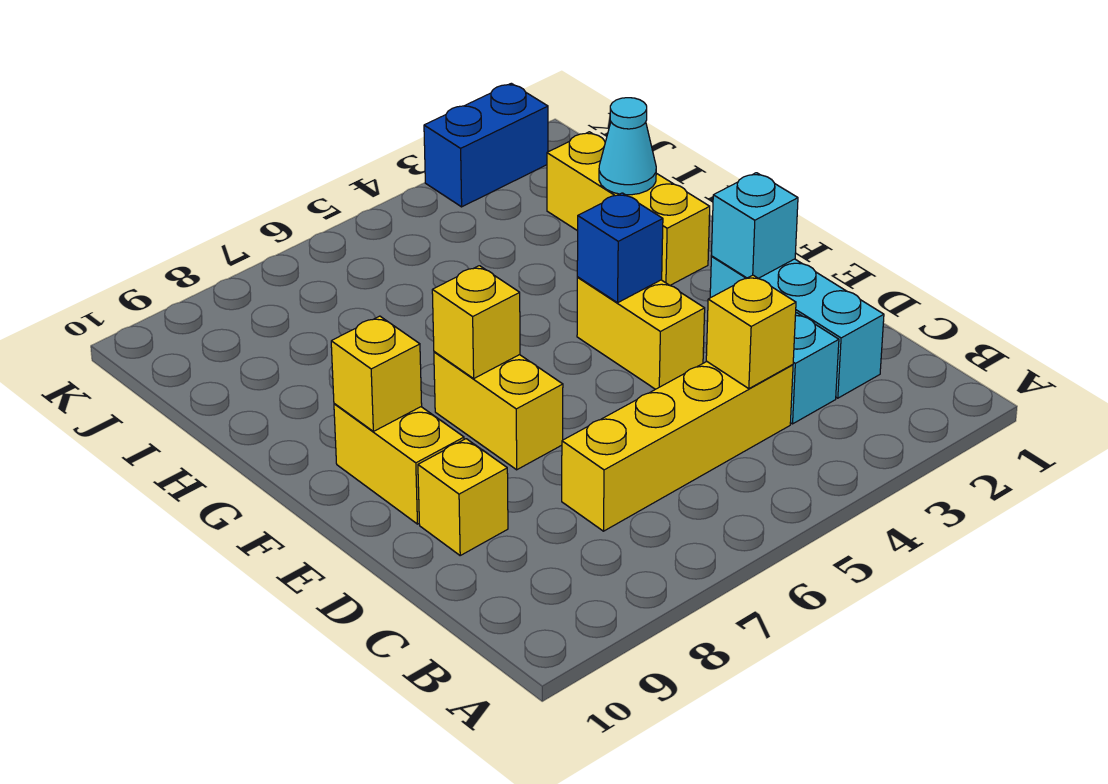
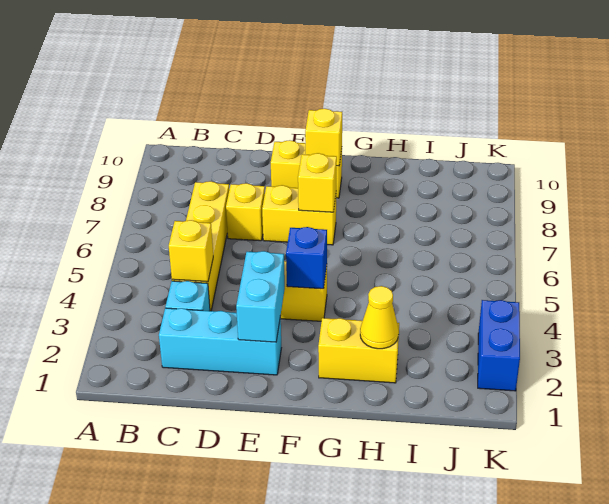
yellow 1x1 brick [418,439,508,555] -> yellow 1x1 brick moved to [226,183,265,241]
cyan 1x1 brick [711,173,798,278] -> cyan 1x2 brick [236,251,285,342]
yellow 1x3 brick [547,132,710,285] -> yellow 1x2 brick [318,318,399,383]
cyan 1x1 cone [599,98,656,195] -> yellow 1x1 cone [360,286,399,349]

